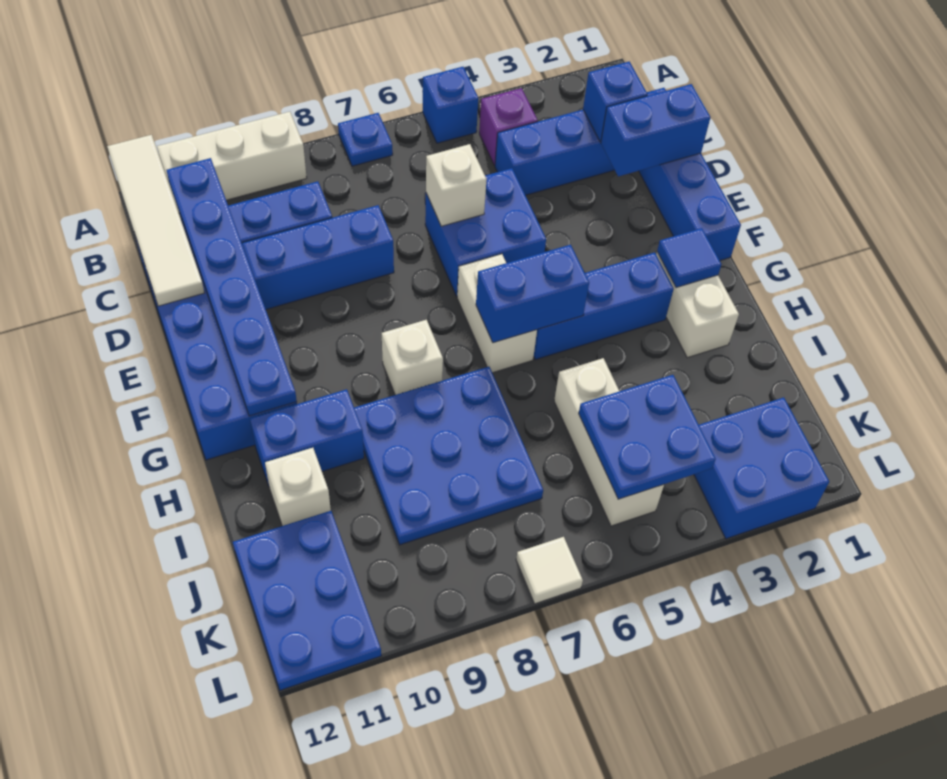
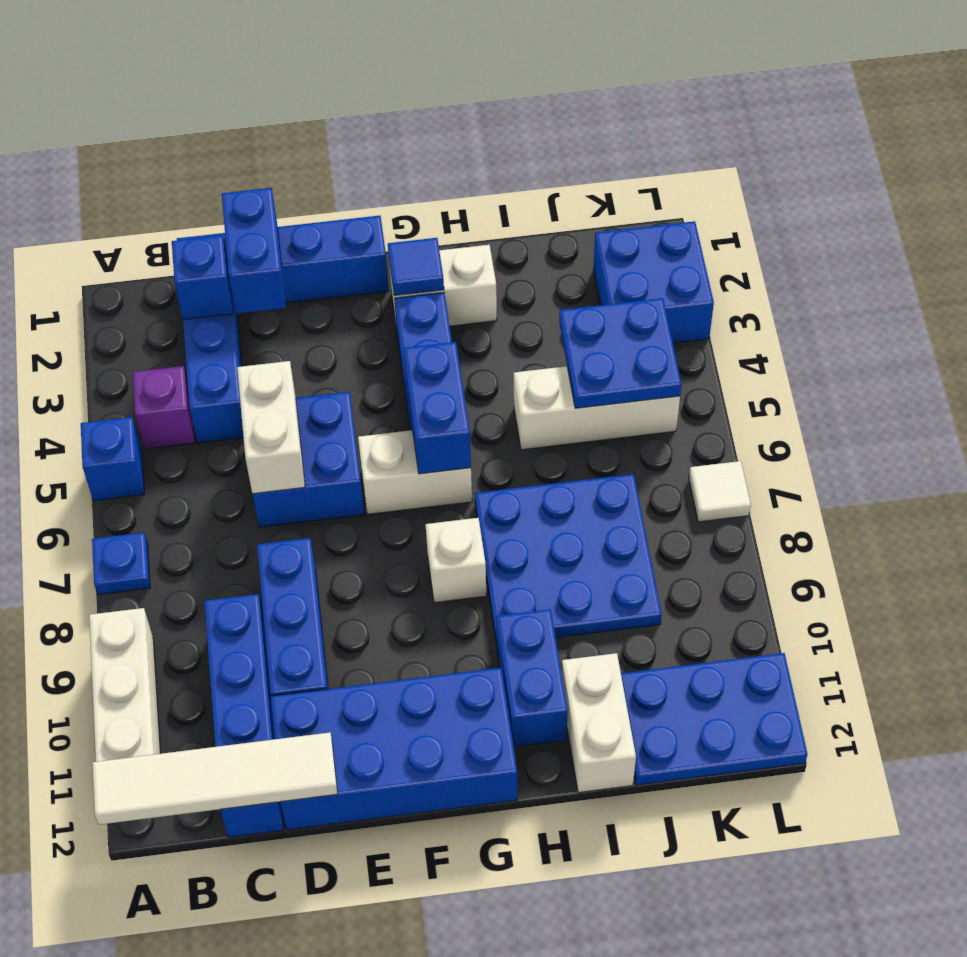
blue 1x6 plate [166,158,297,416] -> none
white 1x1 brick [426,144,487,226] -> white 1x2 brick [237,361,305,494]
white 1x1 brick [265,448,331,526] -> white 1x2 brick [562,653,636,793]

